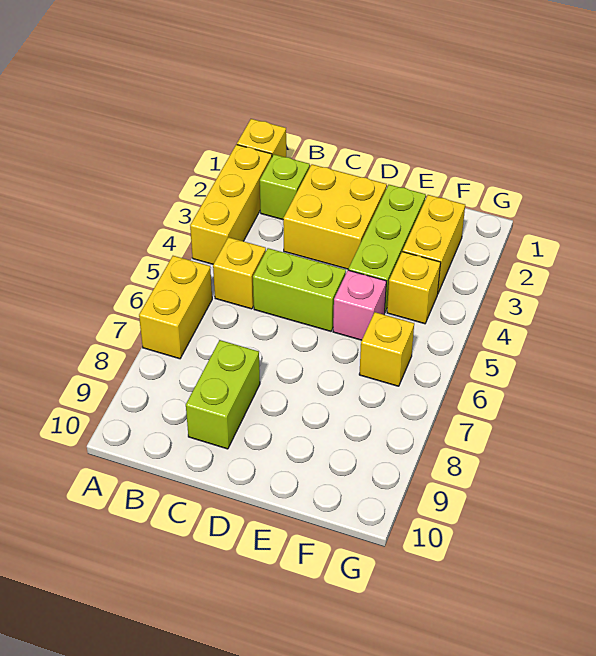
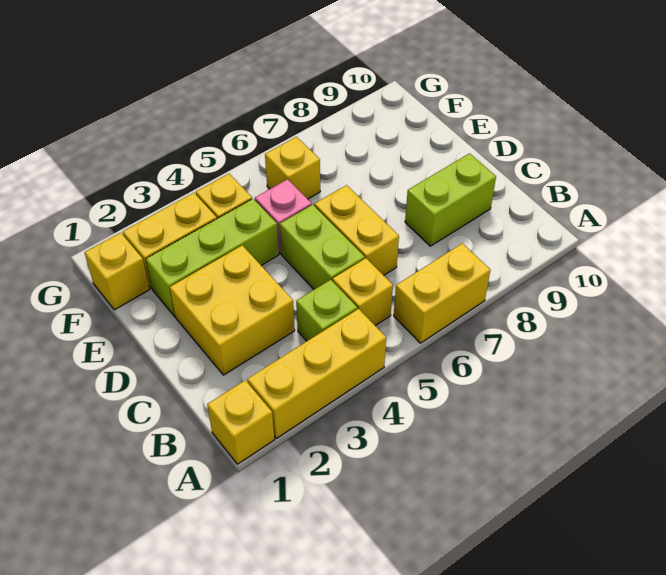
lime 1x1 brick [260,154,310,220] -> lime 1x1 brick moved to [296,280,357,341]
none -> yellow 1x2 brick [314,185,399,275]
none -> yellow 1x1 brick [85,233,150,310]

